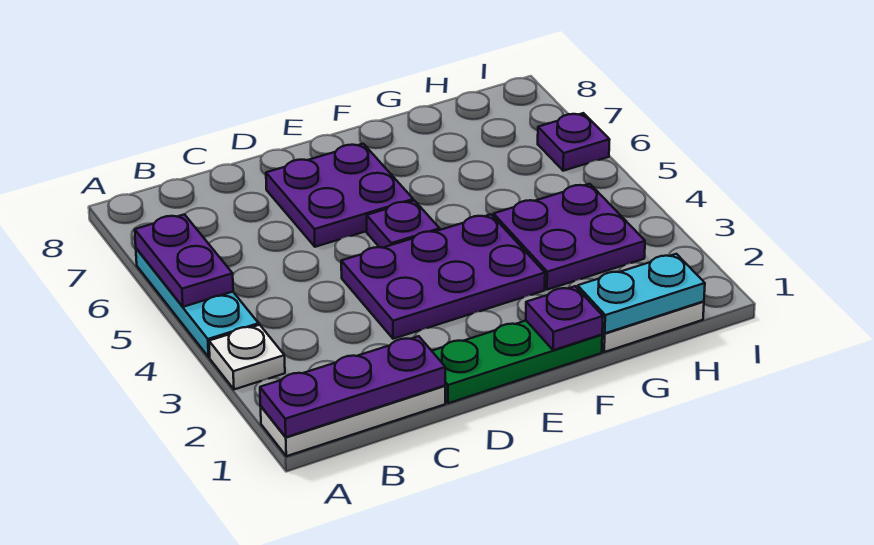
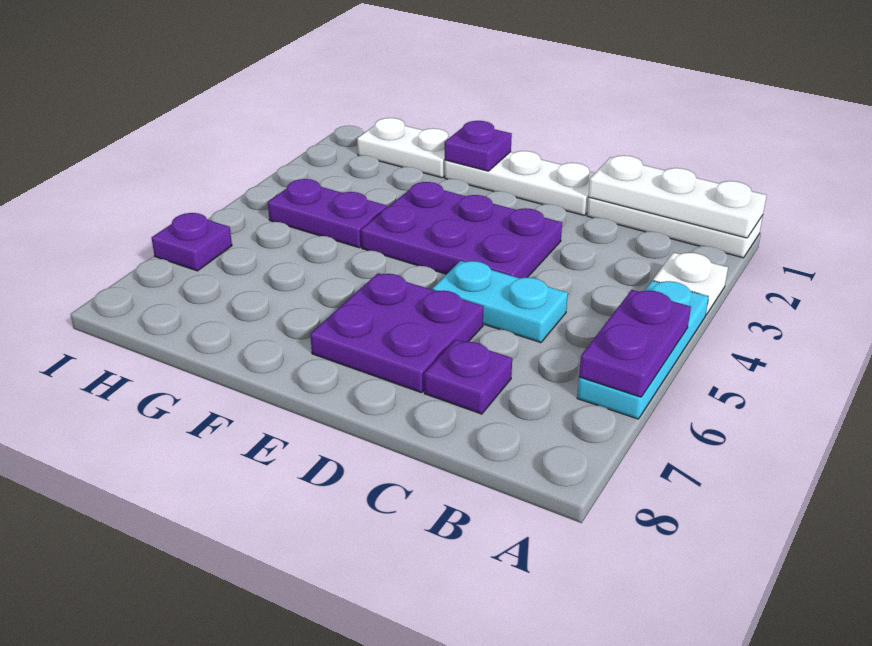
purple 1x3 plate [260,336,445,437] -> white 1x3 plate [589,155,767,238]
green 1x3 plate [432,321,602,403] -> white 1x3 plate [445,151,595,215]
purple 1x1 plate [367,201,440,248] -> purple 1x1 plate moved to [424,340,512,414]
cyan 1x2 plate [578,254,705,333] -> cyan 1x2 plate moved to [432,261,568,343]
purple 2x2 plate [494,184,645,290] -> purple 1x2 plate [268,179,387,248]

